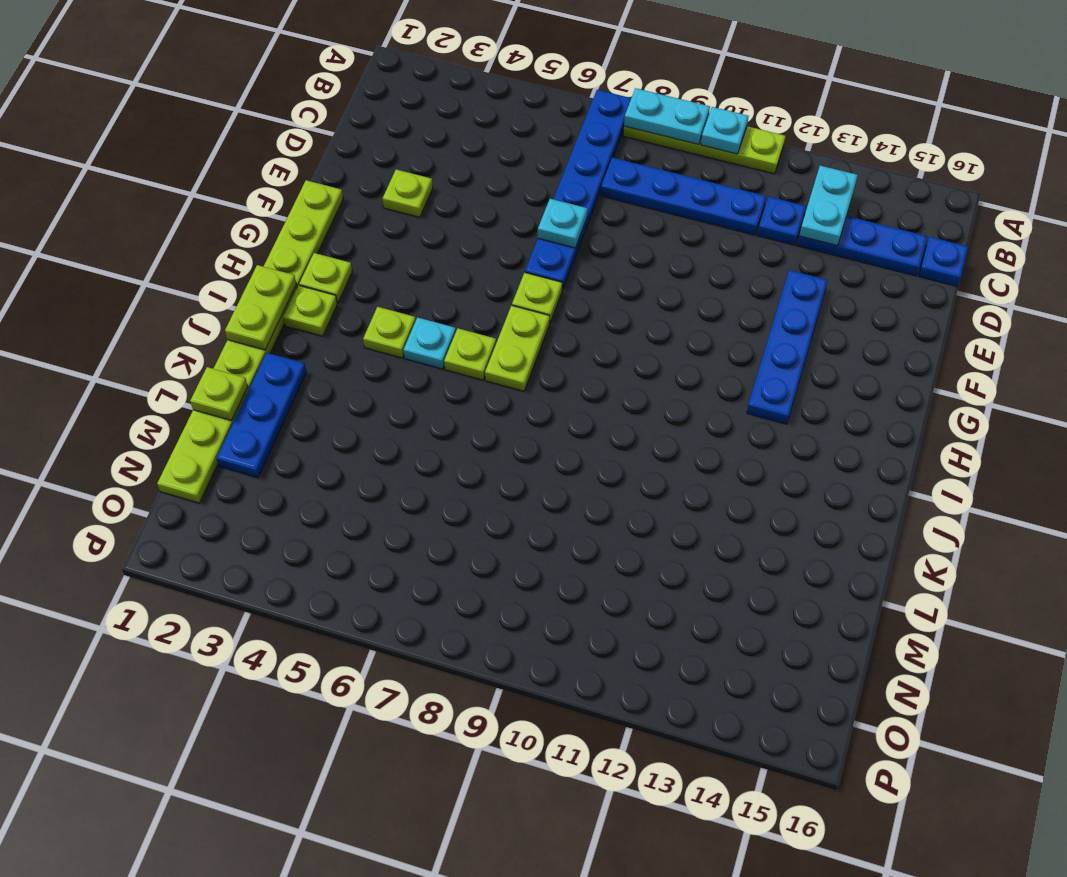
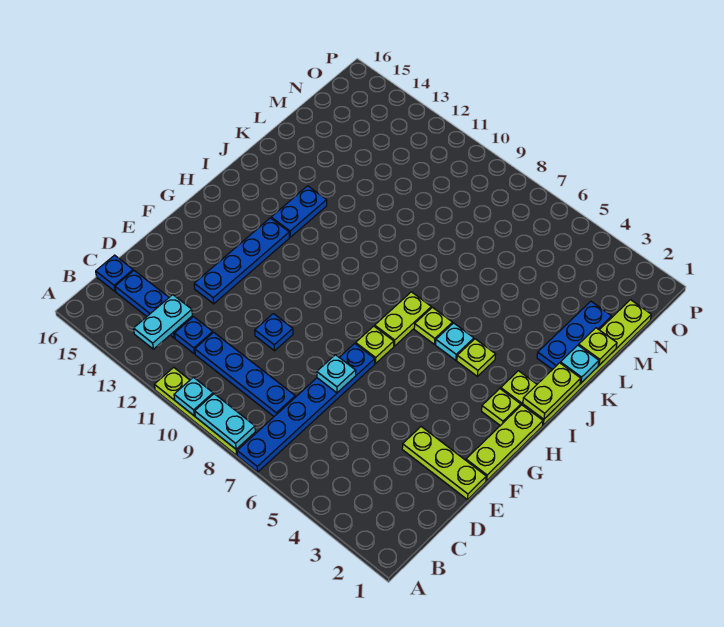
lime 1x1 plate [383,169,433,217] -> lime 1x3 plate [402,427,486,500]
none -> blue 1x1 plate [255,314,293,351]
none -> blue 1x2 plate [271,186,327,237]
none -> cyan 1x1 plate [560,345,599,383]

